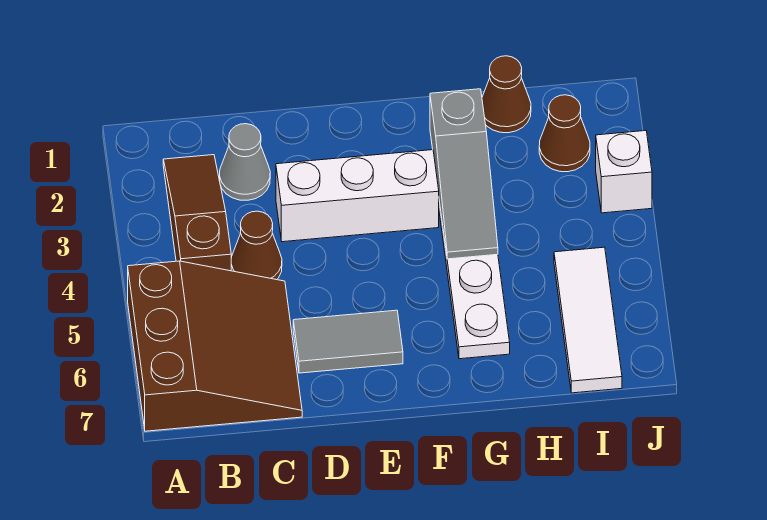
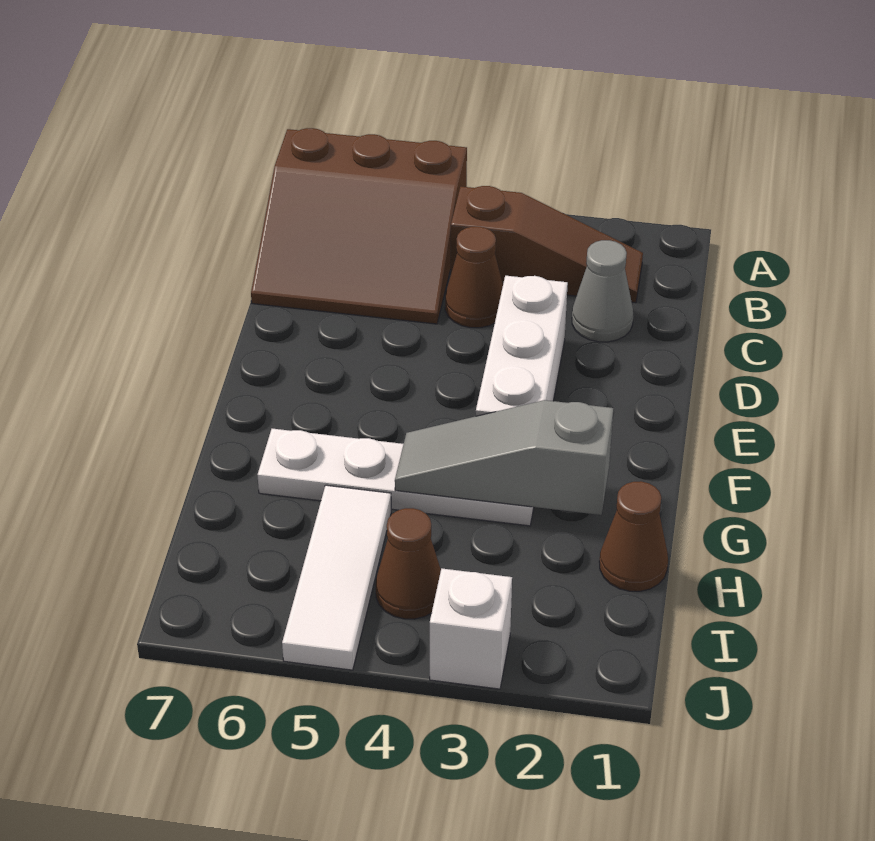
grey 1x2 tile [293,310,403,373] -> none
brown 1x1 cone [539,95,590,172] -> brown 1x1 cone moved to [376,508,441,619]
white 1x3 tile [554,247,622,393] -> white 1x3 tile turned to [282,485,391,670]

